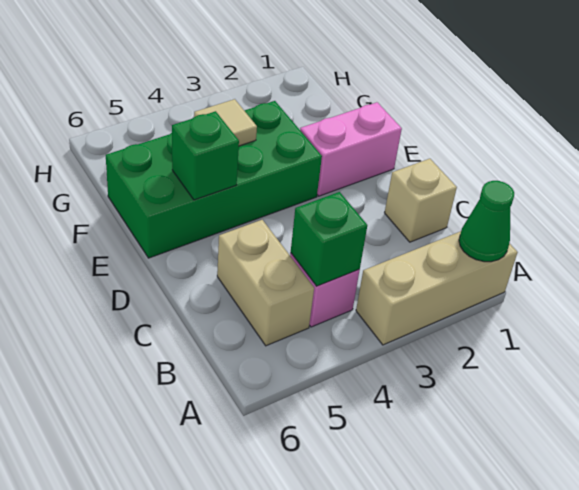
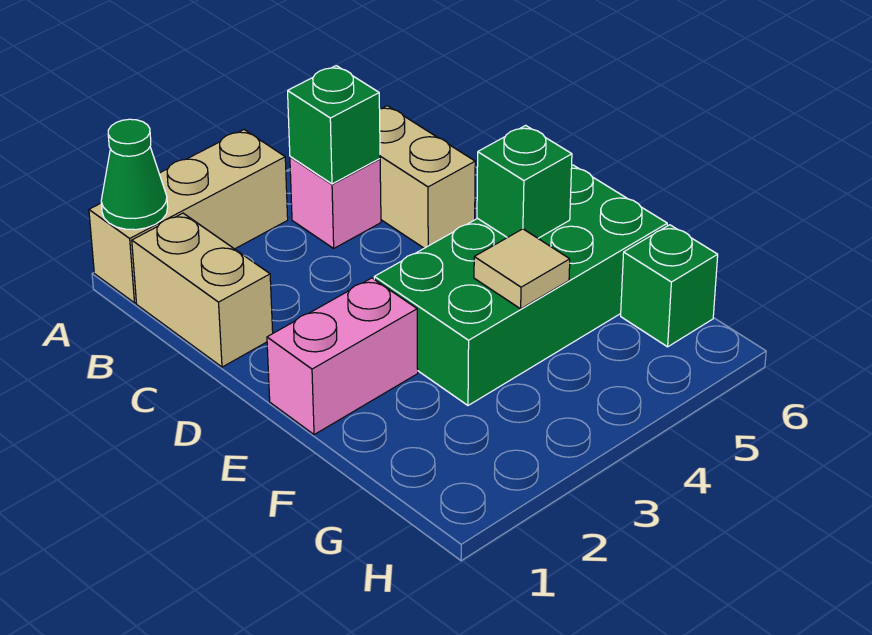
tan 1x1 brick [385,159,457,242] -> tan 1x2 brick [132,213,273,367]
none -> green 1x1 brick [621,225,718,347]

